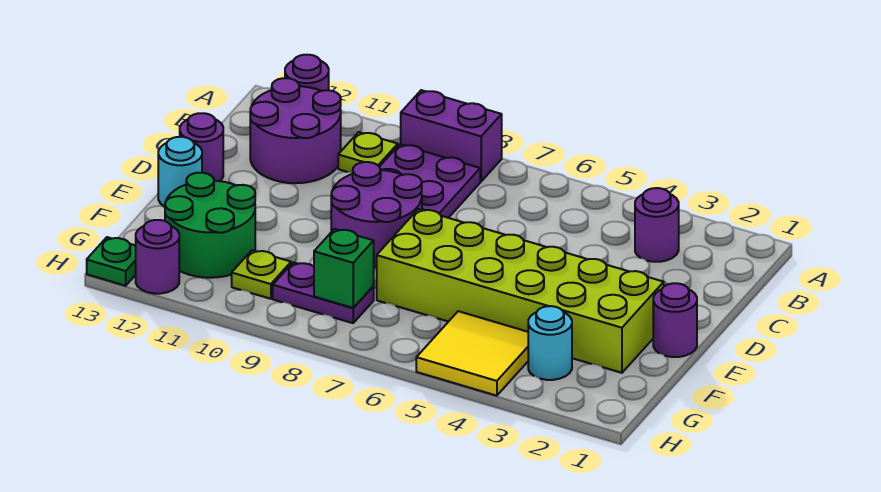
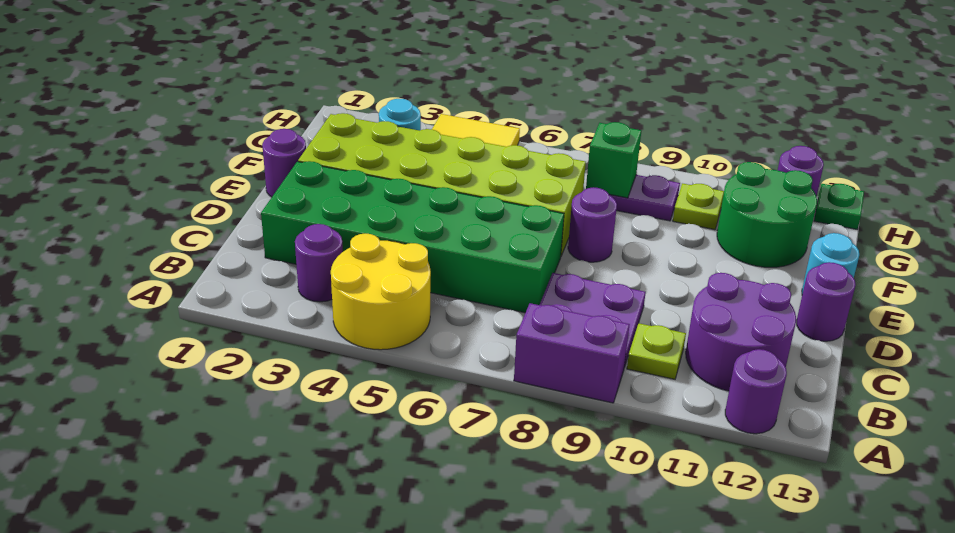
none -> yellow 2x2 round brick [331,234,431,350]
none -> green 2x6 brick [261,161,564,313]
purple 2x2 round brick [331,162,422,267] -> purple 1x1 round brick [568,187,617,262]

